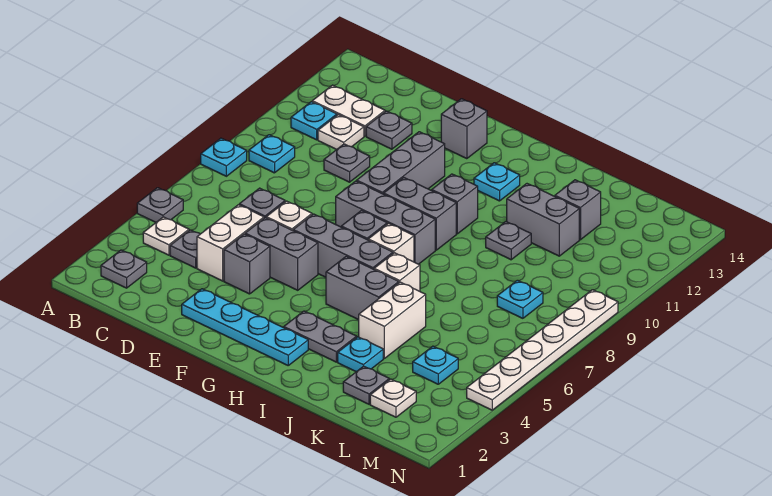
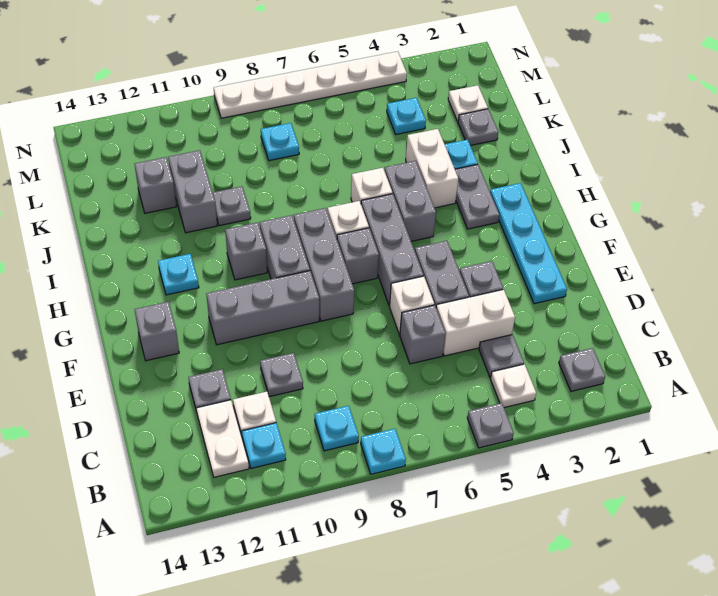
white 1x2 brick [359,282,426,358] -> white 1x2 brick turned to [406,129,458,208]

